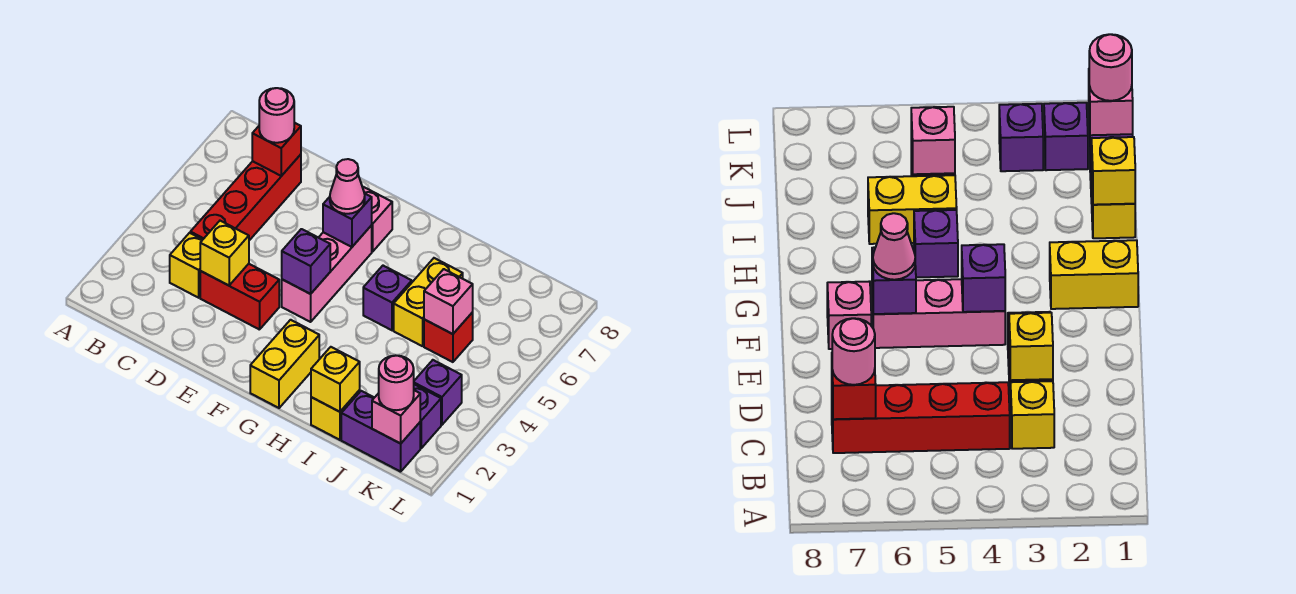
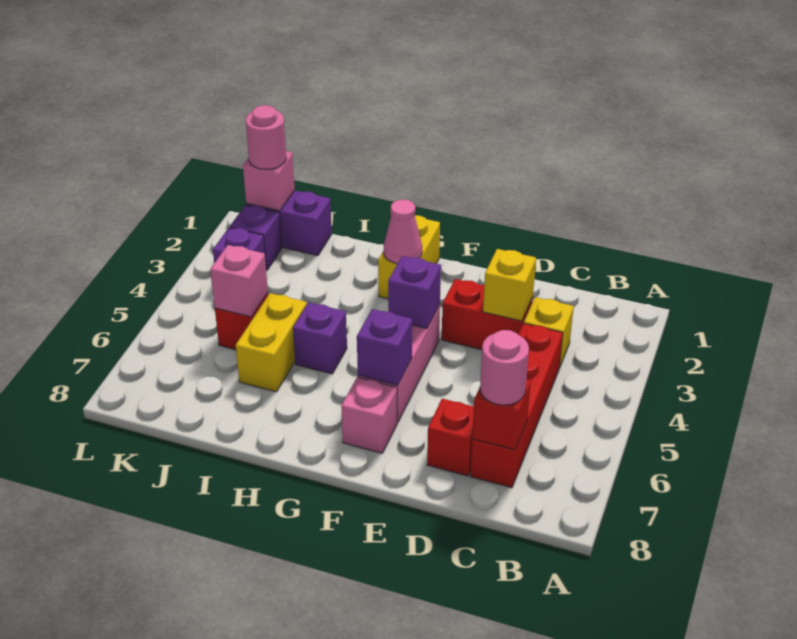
none -> red 1x1 brick [427,399,474,476]
pink 1x1 cone [330,159,365,214] -> pink 1x1 cone moved to [384,199,422,264]
yellow 1x1 brick [311,390,360,440] -> none
yellow 1x1 brick [311,347,360,412] -> none

